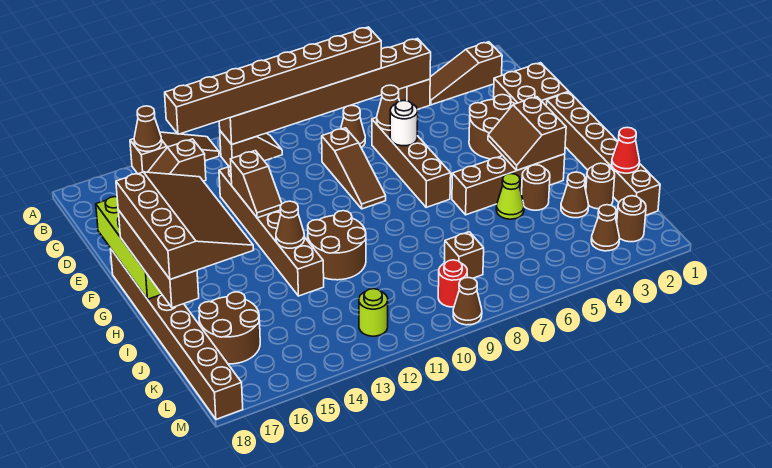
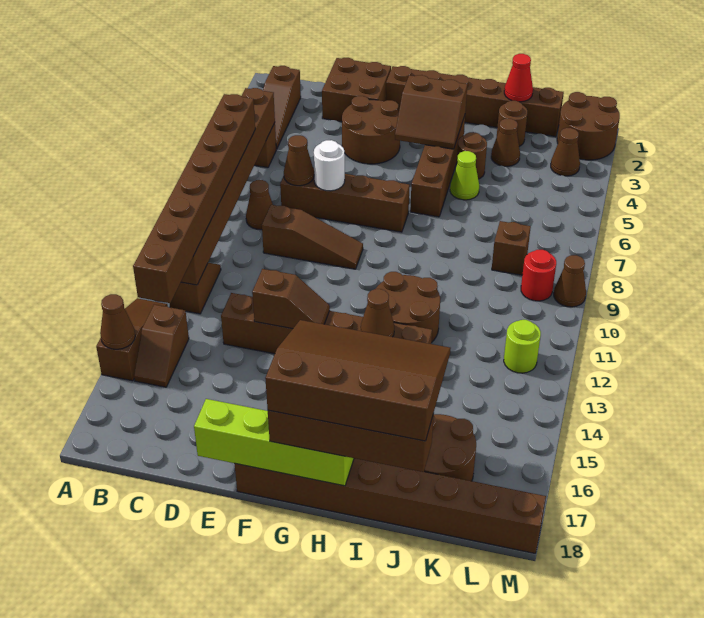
brown 1x1 round brick [617,196,646,242] -> brown 2x2 round brick [557,92,620,160]

